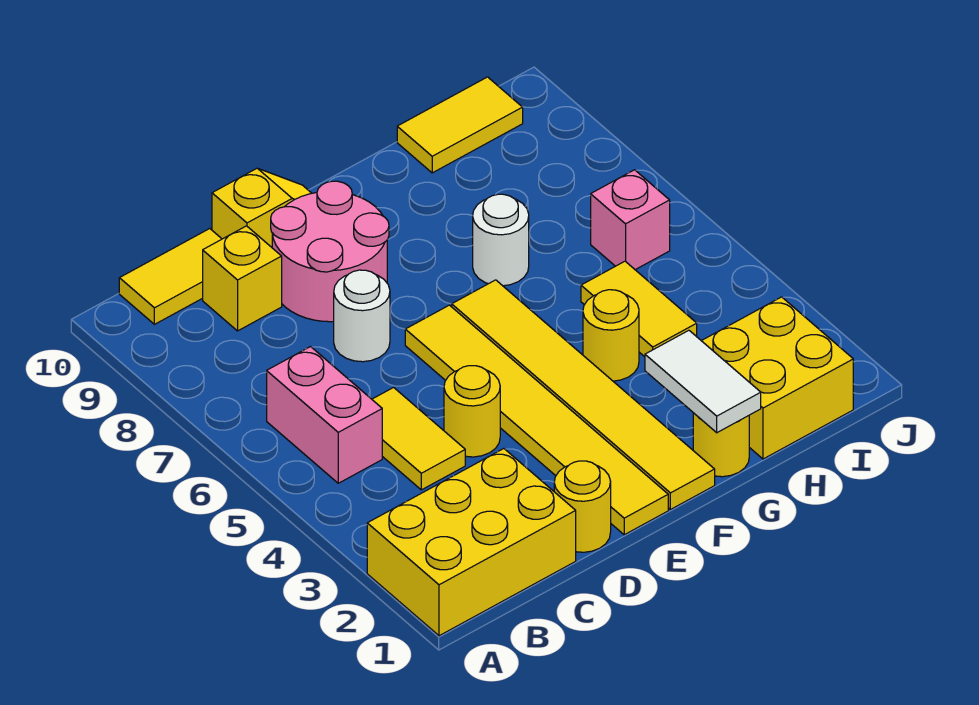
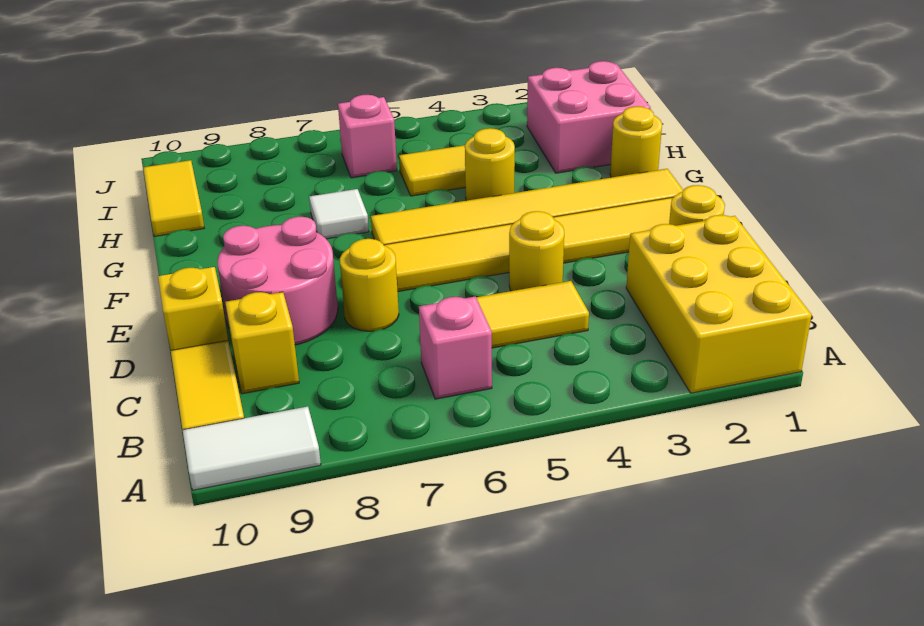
pink 1x2 brick [267,347,382,483] -> pink 1x1 brick [419,297,492,399]
white 1x1 round brick [334,270,390,362] -> yellow 1x1 round brick [340,239,399,331]
white 1x2 tile [645,330,761,433] -> white 1x2 tile moved to [183,407,321,490]
white 1x1 round brick [473,194,529,286] -> white 1x1 tile [309,189,369,239]
yellow 2x2 brick [702,297,853,459] -> pink 2x2 brick [527,61,651,173]

